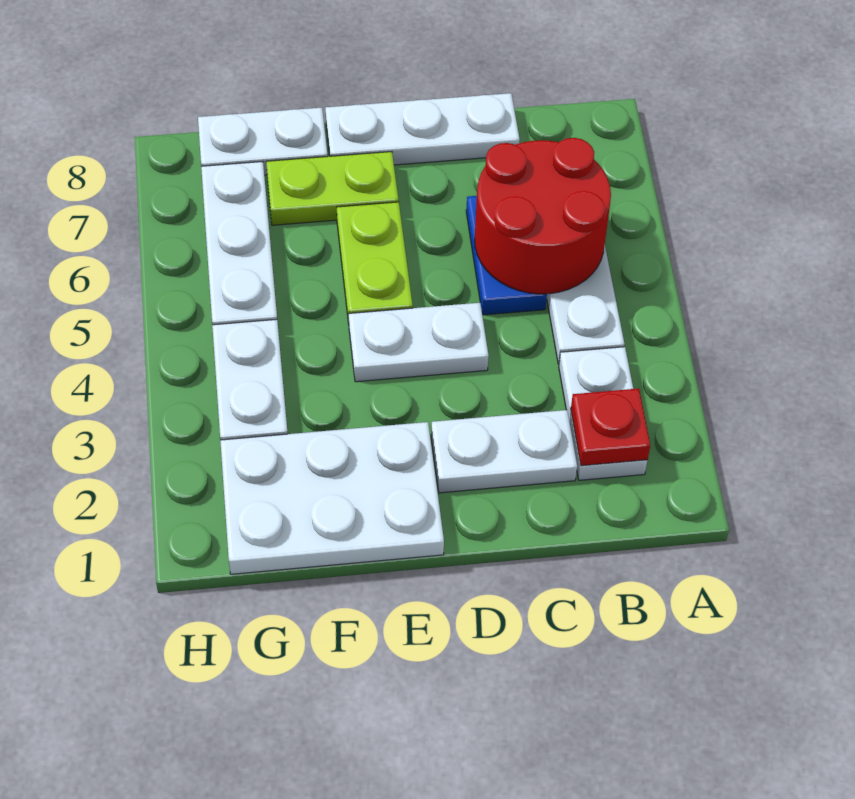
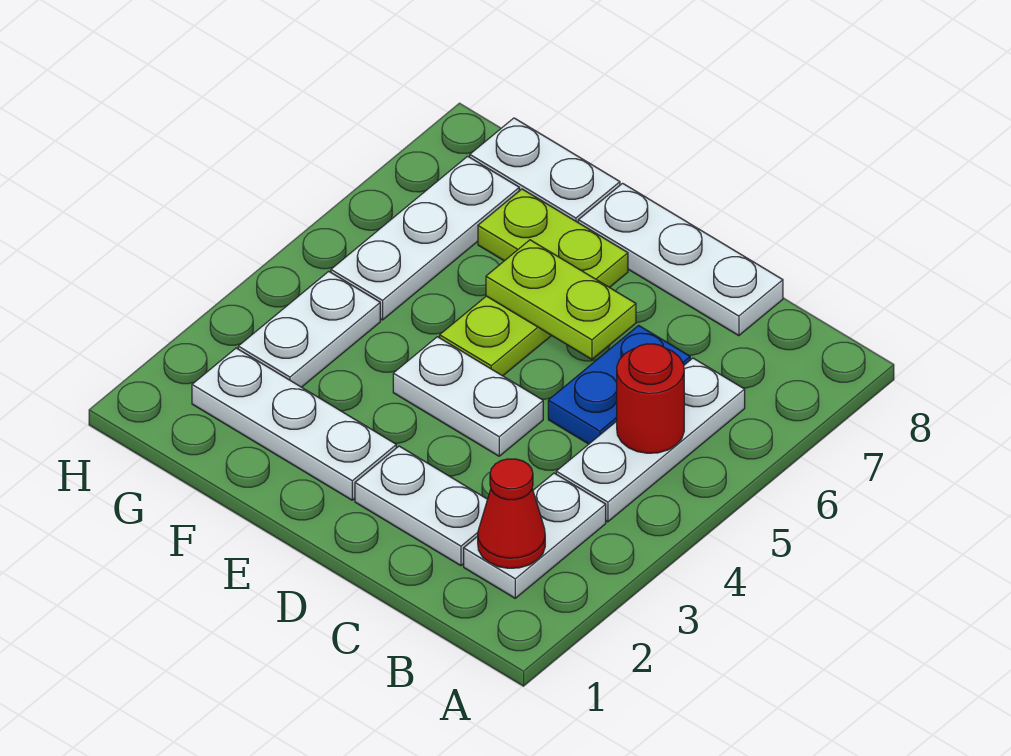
red 1x1 plate [571,389,650,466] -> red 1x1 cone [478,459,545,568]
red 2x2 round brick [475,138,611,294] -> red 1x1 round brick [617,344,684,453]
none -> lime 1x2 plate [486,240,636,359]
white 2x3 plate [220,422,444,574] -> white 1x3 plate [192,348,396,500]

